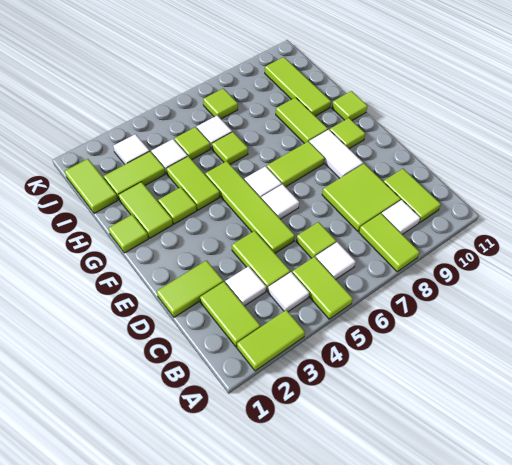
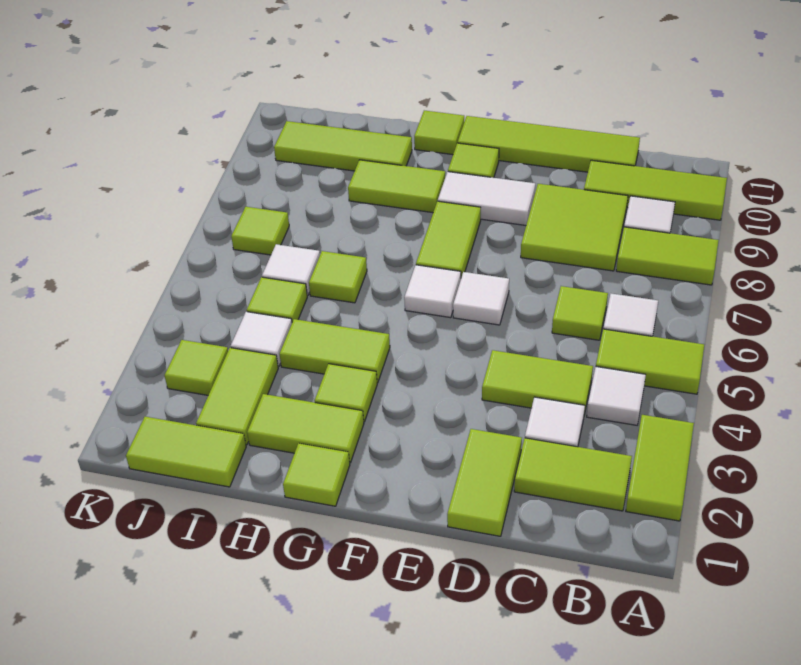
lime 1x2 tile [383,169,441,223] -> lime 1x3 tile [584,160,727,220]
lime 1x4 tile [205,161,295,253] -> lime 1x4 tile moved to [458,116,640,172]
white 1x1 tile [113,134,149,164] -> lime 1x1 tile [165,340,228,395]

